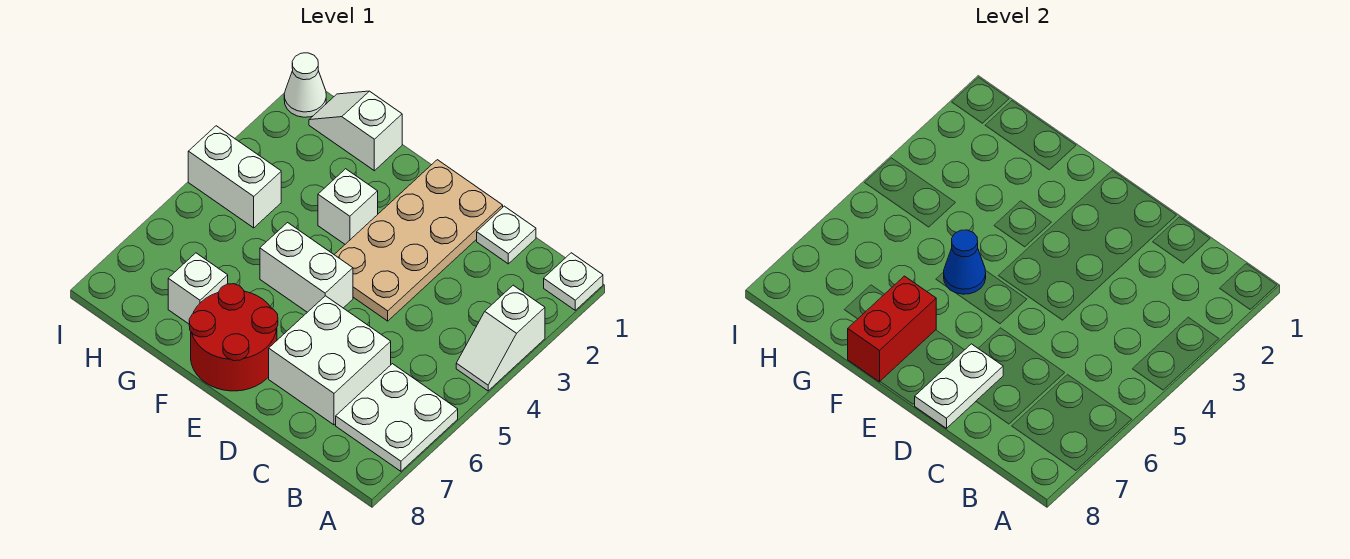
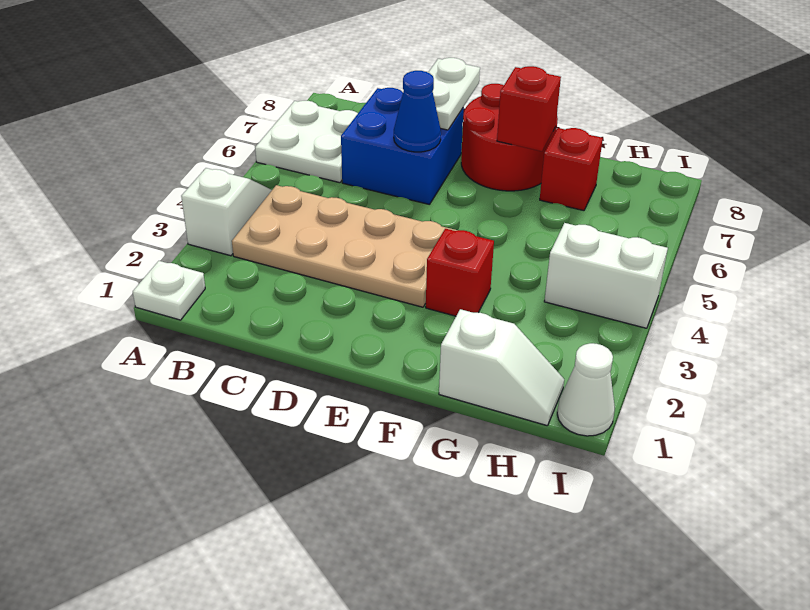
white 1x1 plate [477,206,536,264] -> none
white 2x2 brick [269,296,391,425] -> blue 2x2 brick [341,88,464,205]
tan 2x4 plate [334,160,503,321] -> tan 2x4 plate turned to [232,185,457,307]
white 1x2 brick [260,223,353,312] -> none
white 1x1 brick [318,169,378,244] -> red 1x1 brick [426,229,494,316]
blue 1x1 cone [944,230,986,294] -> blue 1x1 cone moved to [394,71,441,152]
red 1x2 brick [848,276,936,382] -> red 1x1 brick [497,66,561,151]
white 1x1 brick [168,253,228,324] -> red 1x1 brick [540,128,603,211]

